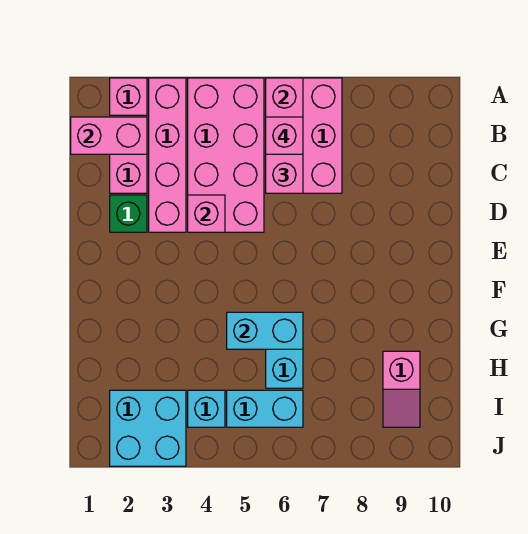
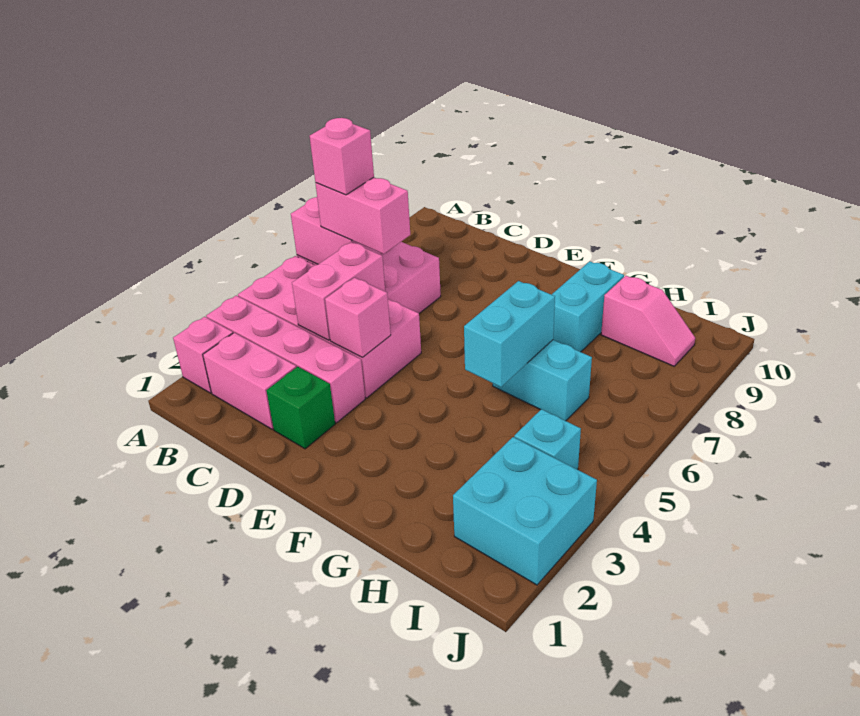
pink 1x2 brick [71,117,147,154] -> pink 1x2 brick moved to [292,242,385,340]
cyan 1x2 brick [227,390,303,427] -> cyan 1x2 brick moved to [552,261,624,352]

